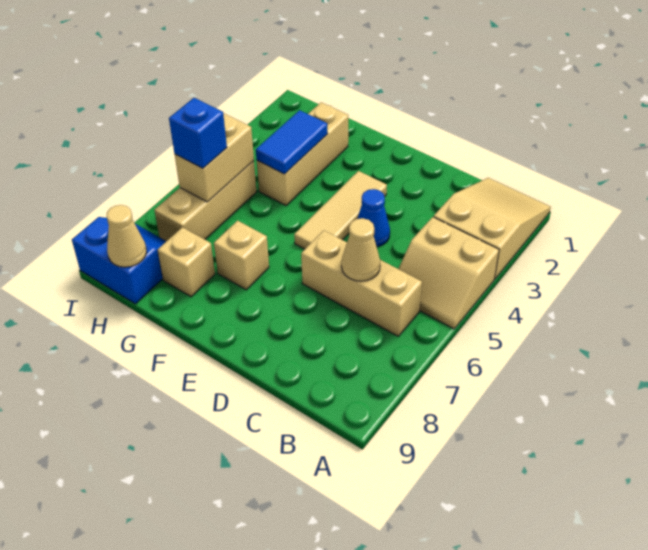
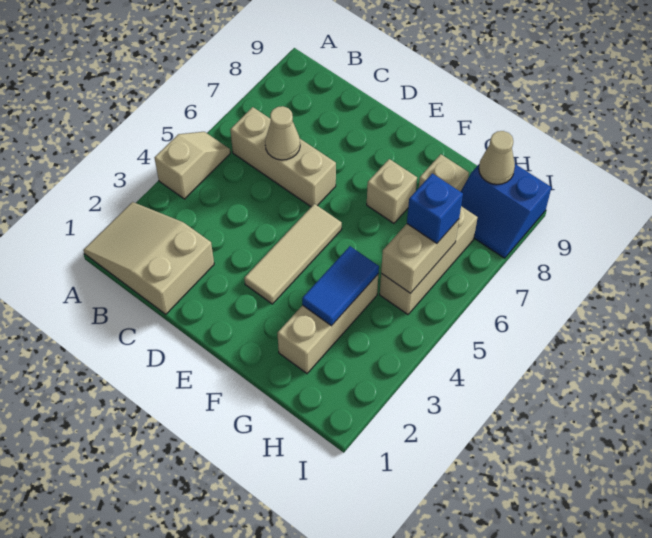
tan 2x3 slope [434,178,551,279] -> tan 2x3 slope turned to [84,202,214,314]
tan 2x2 slope [398,217,499,329] -> tan 1x2 slope [155,132,230,199]
blue 1x1 cone [357,189,390,247] -> none

